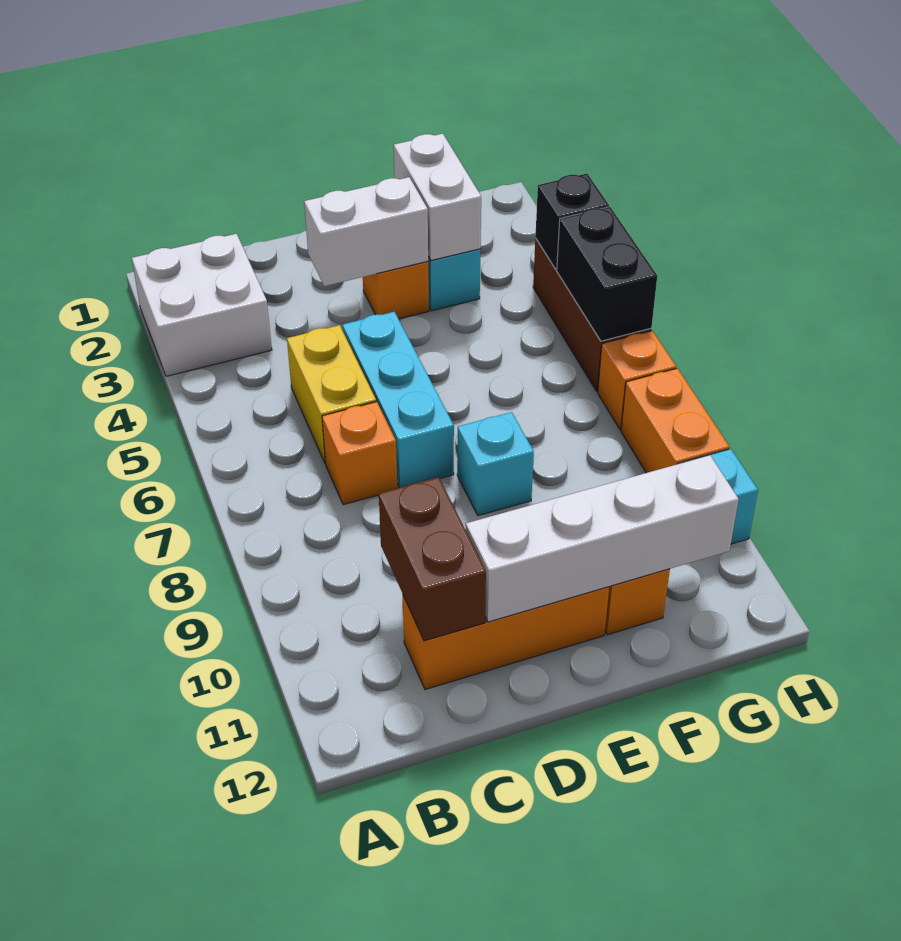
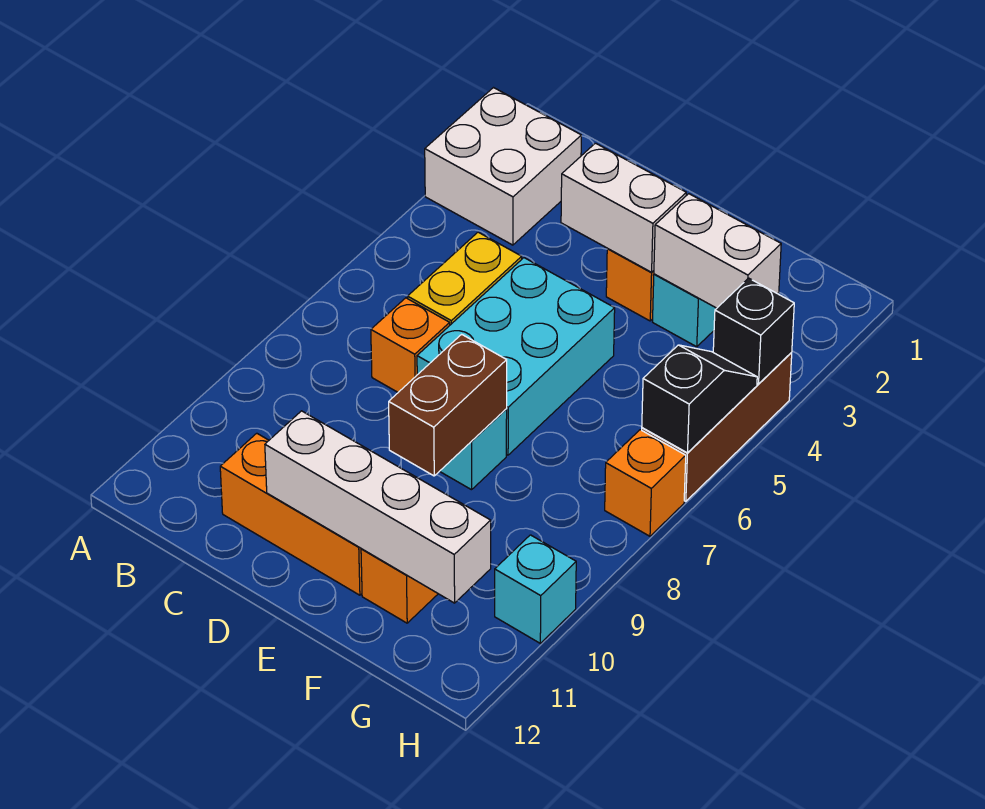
brown 1x2 brick [379,477,486,641] -> brown 1x2 brick moved to [389,334,507,476]
cyan 1x3 brick [343,312,454,488] -> cyan 2x3 brick [417,258,615,455]
white 1x2 brick [394,134,481,261] -> white 1x2 brick turned to [654,194,781,308]
black 1x2 brick [557,207,657,341] -> black 1x2 slope [642,345,757,453]
orange 1x2 brick [621,368,730,473] -> none

